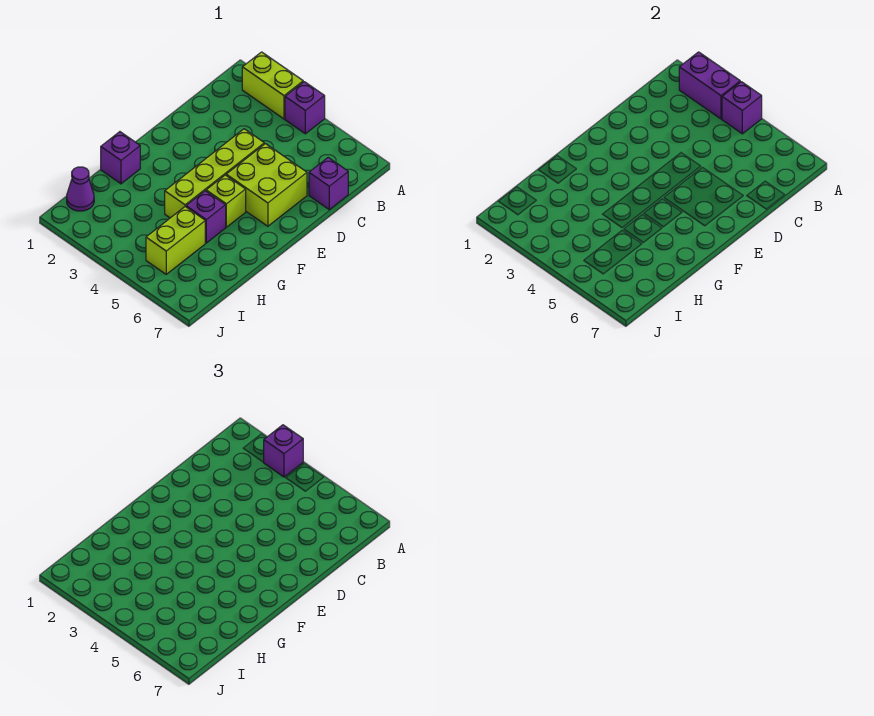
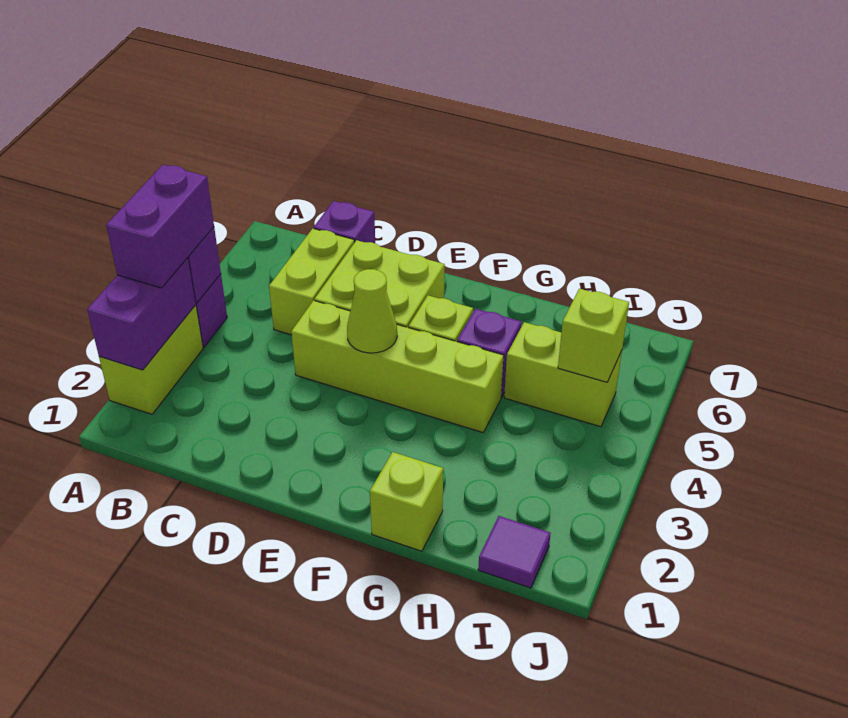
purple 1x1 brick [264,425,303,477] -> purple 1x2 brick [106,165,214,288]
none -> lime 1x2 brick [269,228,354,335]
none -> lime 1x1 cone [347,269,397,353]
purple 1x1 brick [101,132,140,184] -> lime 1x1 brick [370,452,443,551]
purple 1x1 cone [67,167,94,211] -> purple 1x1 tile [478,516,551,588]
none -> lime 1x1 brick [558,289,629,382]

